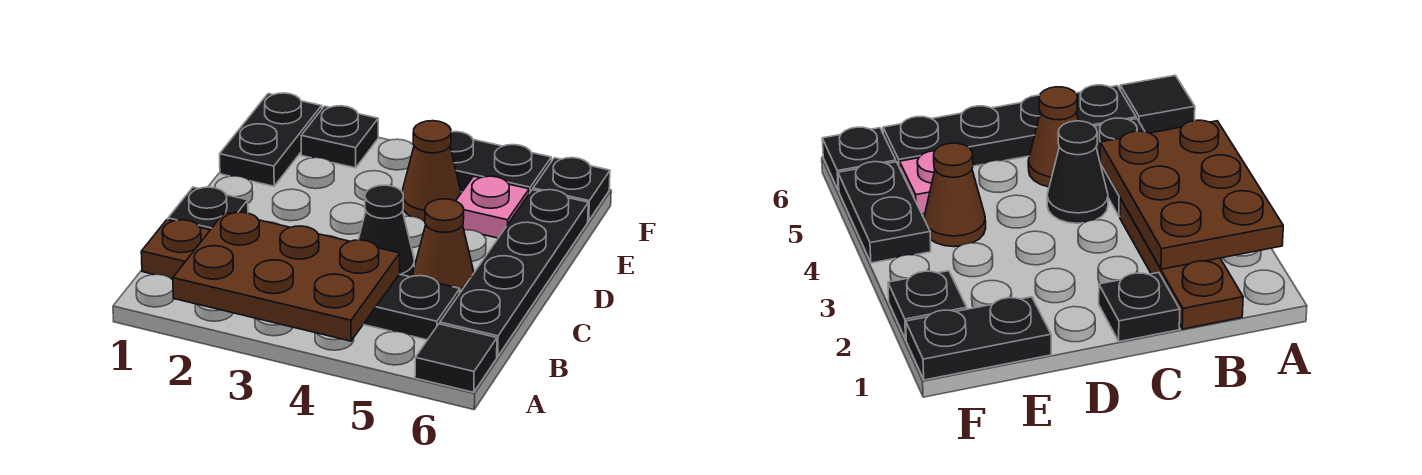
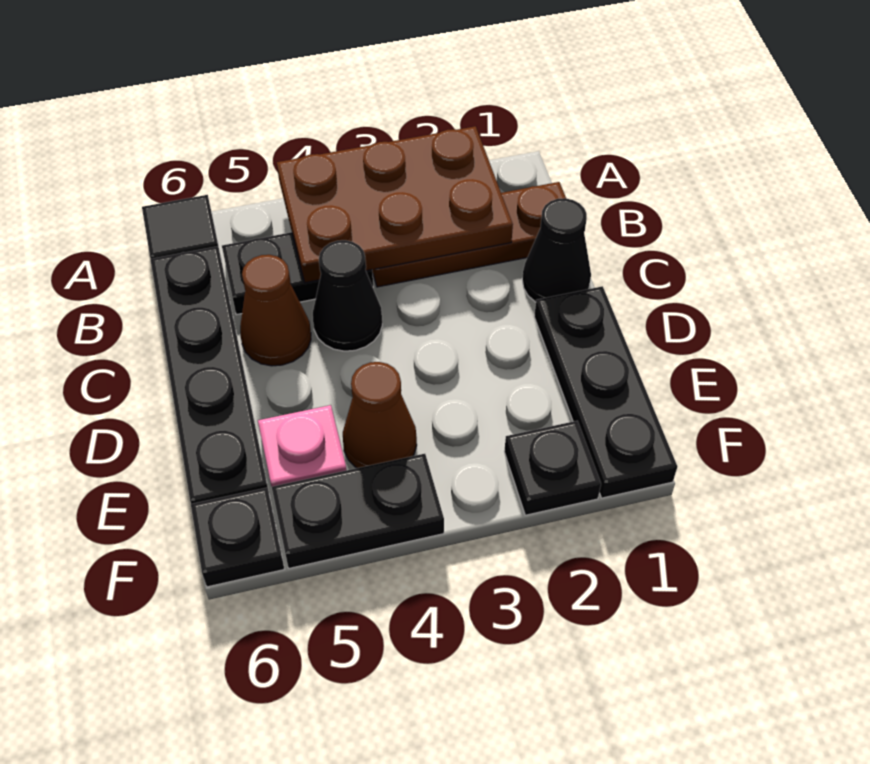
black 1x1 plate [168,187,248,230] -> black 1x1 cone [522,198,591,302]
black 1x2 plate [220,93,322,186] -> black 1x3 plate [534,286,677,498]

